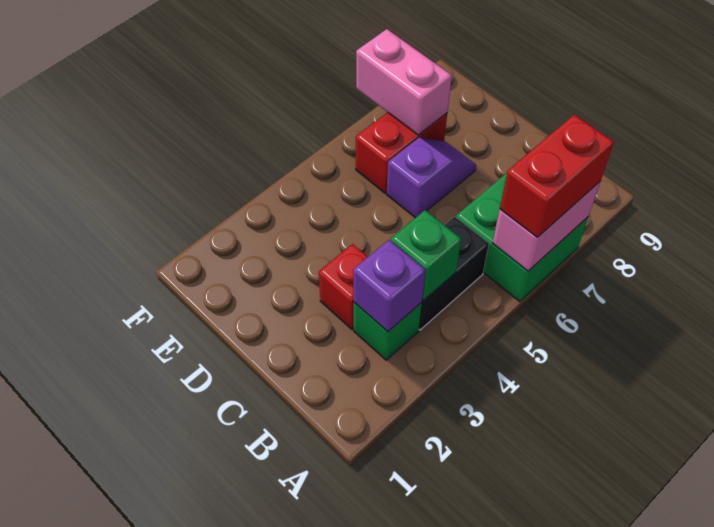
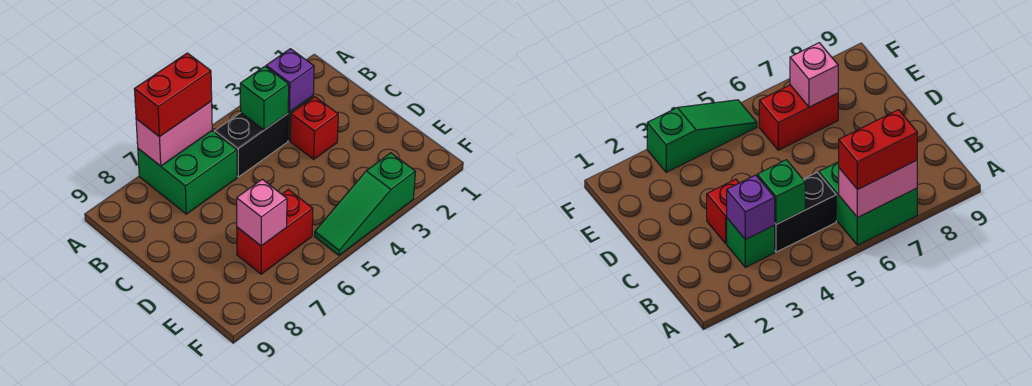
purple 1x2 slope [387,138,476,218] -> none
pink 1x2 brick [356,29,452,135] -> pink 1x1 brick [237,179,287,246]
none -> green 1x3 slope [315,153,416,255]

